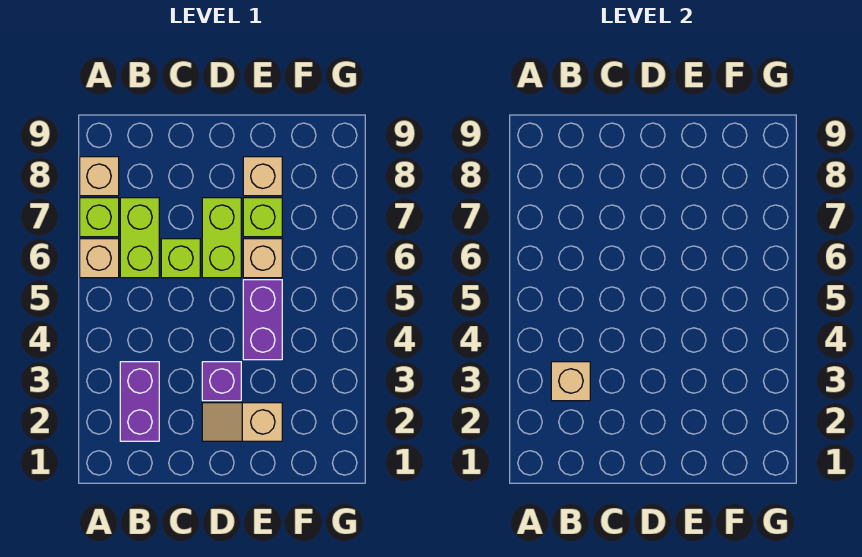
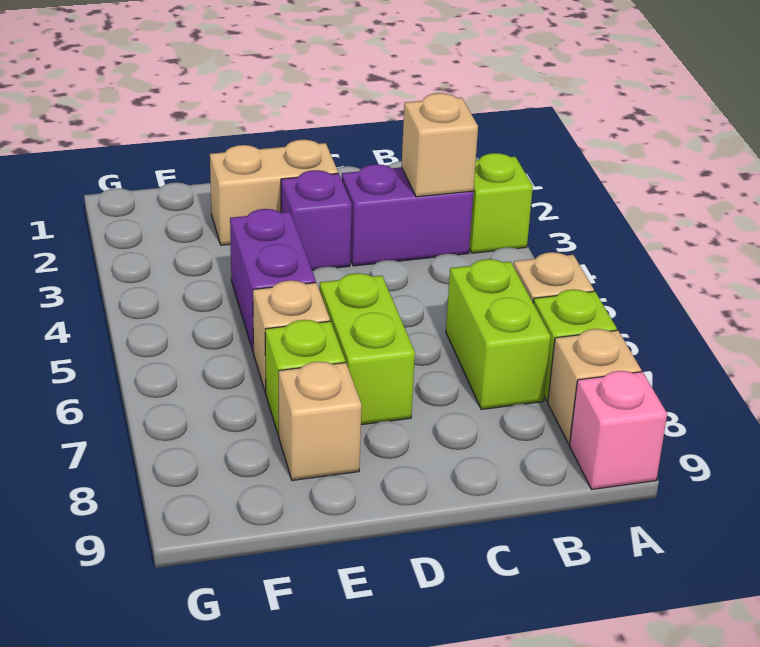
none -> pink 1x1 brick [570,371,667,489]
purple 1x2 brick [120,362,159,441] -> purple 1x2 brick turned to [342,164,473,266]
lime 1x1 brick [161,239,200,278] -> lime 1x1 brick moved to [469,153,533,253]
tan 1x2 slope [202,403,282,441] -> tan 1x2 brick [210,140,338,245]

